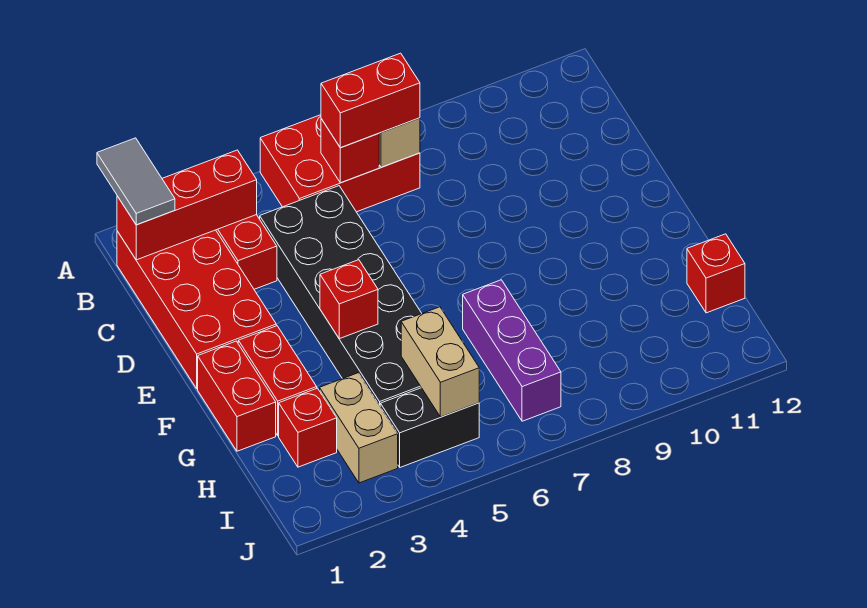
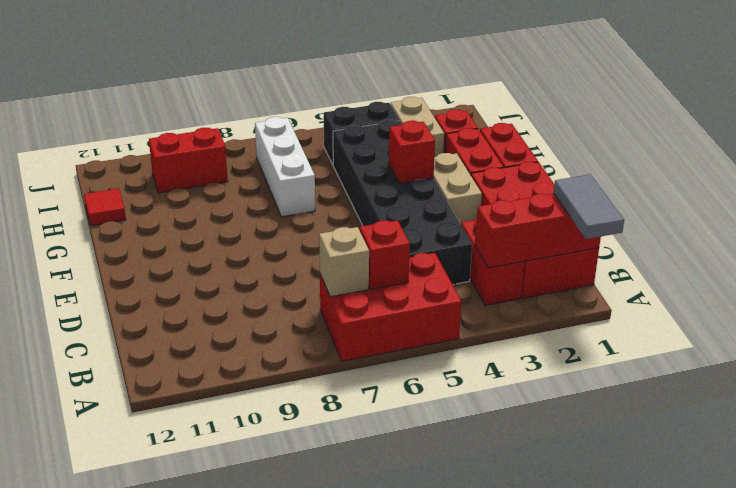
red 1x2 brick [321,53,420,148] -> red 1x2 brick moved to [149,128,228,193]
purple 1x3 brick [463,280,561,421] -> white 1x3 brick [255,117,315,217]
tan 1x2 brick [401,307,479,417] -> tan 1x2 brick moved to [433,153,482,224]
red 1x1 brick [687,234,745,313] -> red 1x1 tile [84,189,126,226]

